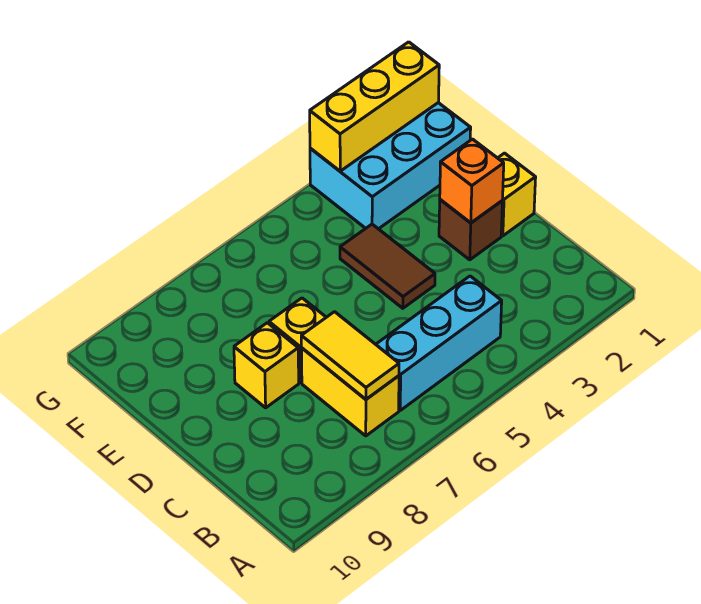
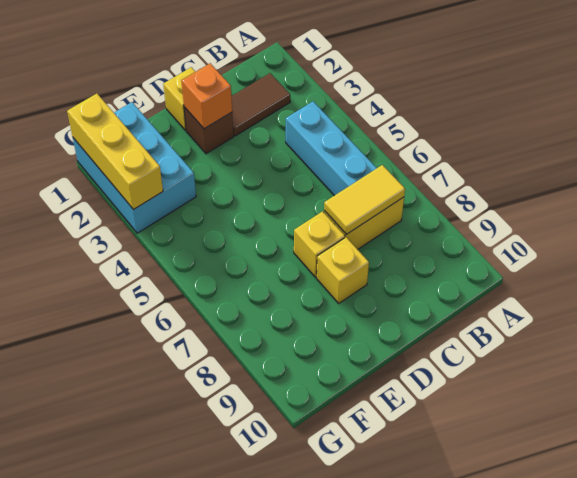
brown 1x2 tile [340,224,435,308] -> brown 1x2 tile moved to [231,73,290,136]

